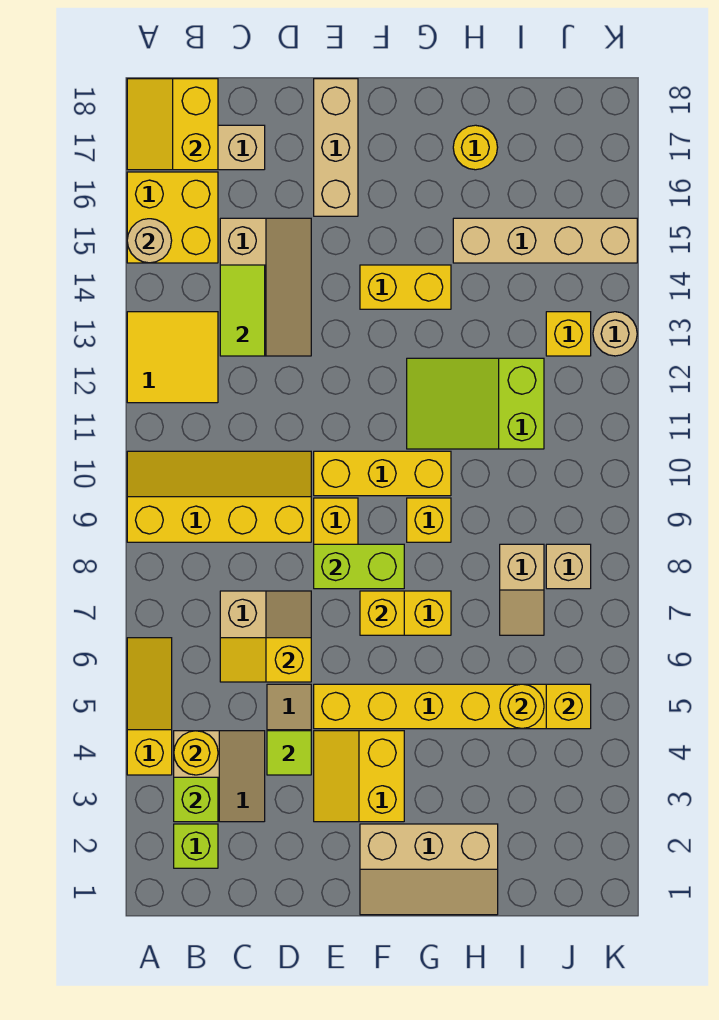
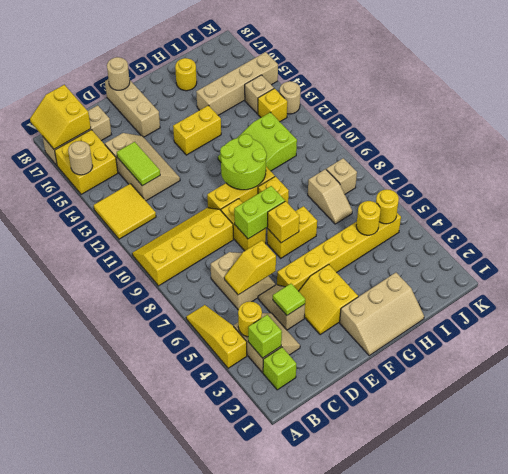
none -> tan 1x1 round brick [107,57,130,90]
none -> lime 2x2 round brick [220,134,267,190]
yellow 1x1 brick [546,684,591,729] -> yellow 1x1 round brick [376,189,399,224]
none -> tan 1x1 brick [245,75,274,114]

